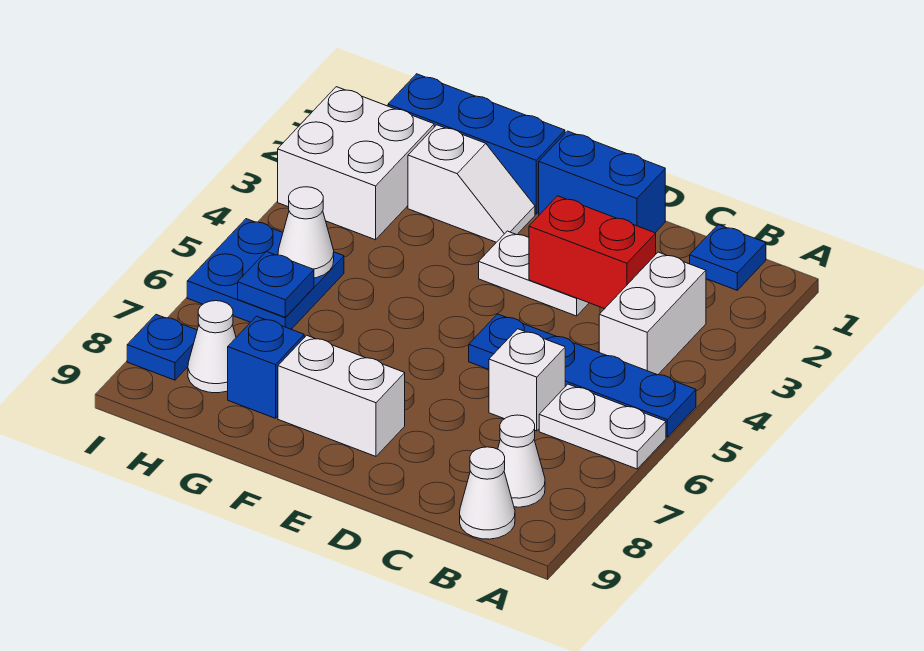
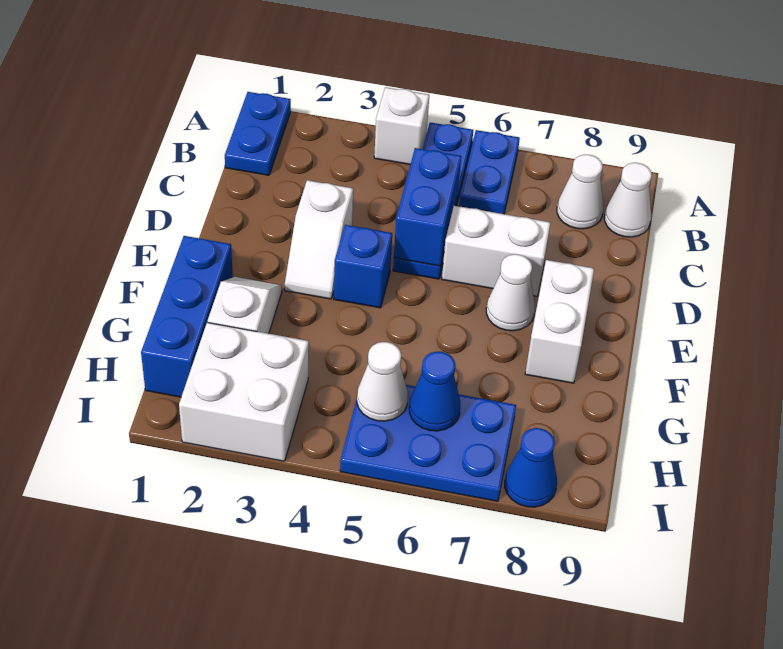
white 1x2 plate [539,384,666,469] -> blue 1x2 plate [459,130,520,214]
blue 1x1 plate [690,225,766,290] -> blue 1x2 plate [225,92,291,175]
white 1x2 brick [599,252,706,375] -> white 1x2 brick moved to [442,206,551,296]
red 1x2 brick [529,196,656,309] -> none
white 1x1 brick [489,329,565,431] -> white 1x1 brick moved to [374,87,429,164]
blue 1x2 brick [539,131,665,233] -> blue 1x2 brick moved to [394,148,461,266]
white 1x2 plate [479,231,589,316] -> white 1x2 slope [285,180,353,299]
blue 1x1 brick [228,316,304,418] -> blue 1x1 brick moved to [334,225,392,308]
blue 2x2 plate [187,219,344,329] -> blue 2x3 plate [340,385,516,501]
blue 1x1 plate [238,252,314,317] -> blue 1x1 cone [409,352,460,431]
white 1x1 cone [188,301,236,393] -> white 1x1 cone moved to [486,254,535,331]
blue 1x1 plate [127,315,197,380] -> blue 1x1 cone [505,428,557,507]

